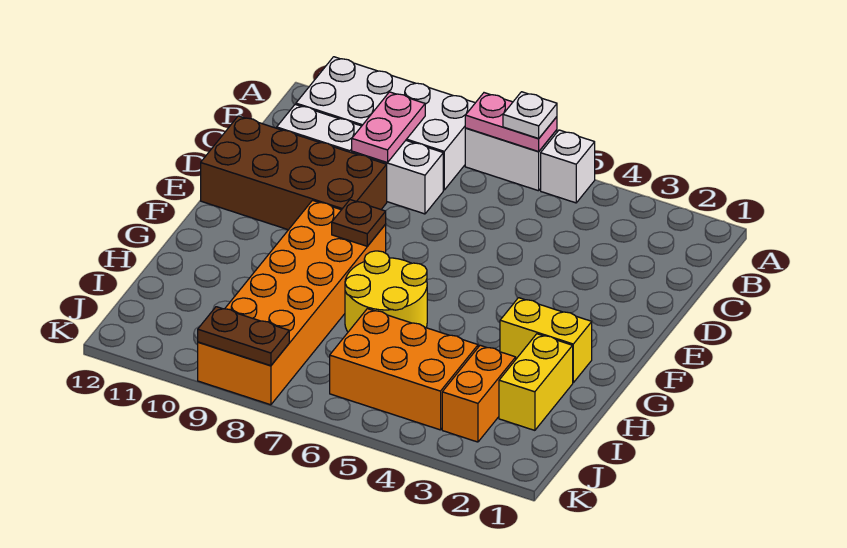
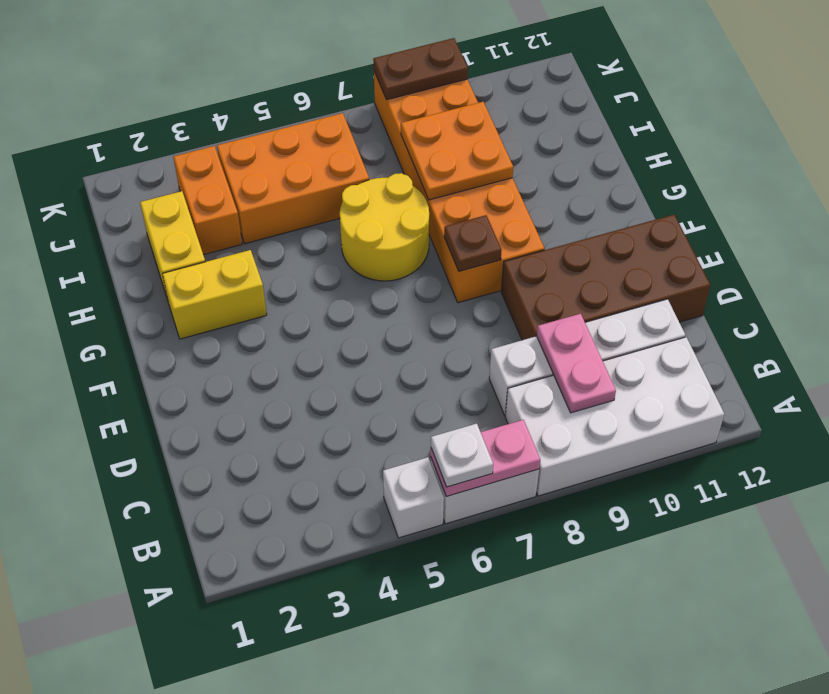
none -> orange 2x2 plate [401,102,513,200]

